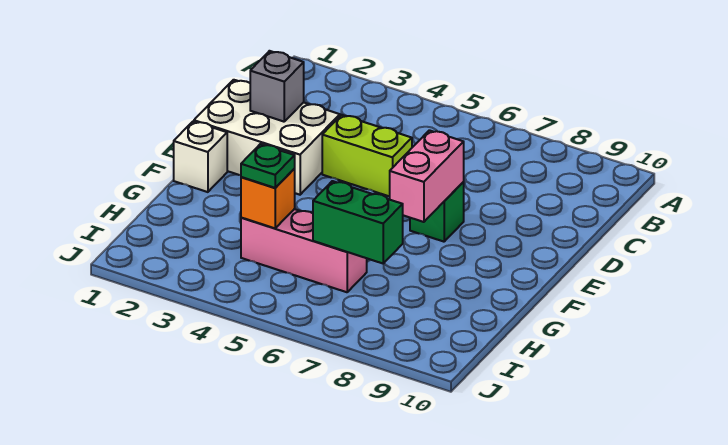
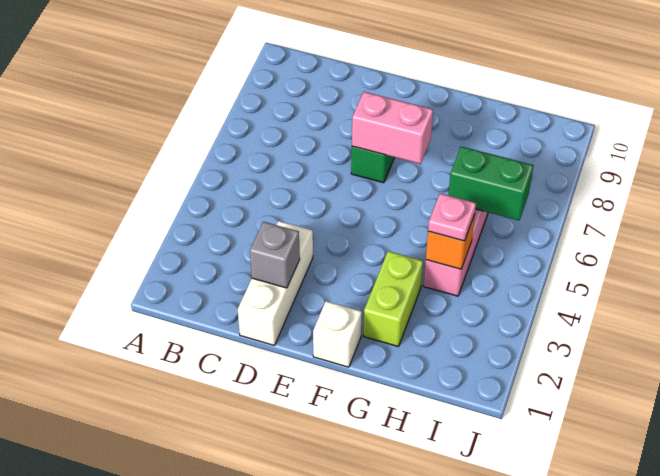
white 2x3 brick [194,80,340,195] -> white 1x3 brick [238,221,313,345]
lime 1x2 brick [322,115,412,197] -> lime 1x2 brick moved to [363,251,423,347]
green 1x1 plate [241,144,295,188] -> pink 1x1 plate [428,193,476,241]
green 1x2 brick [313,181,403,264] -> green 1x2 brick turned to [448,146,533,221]

